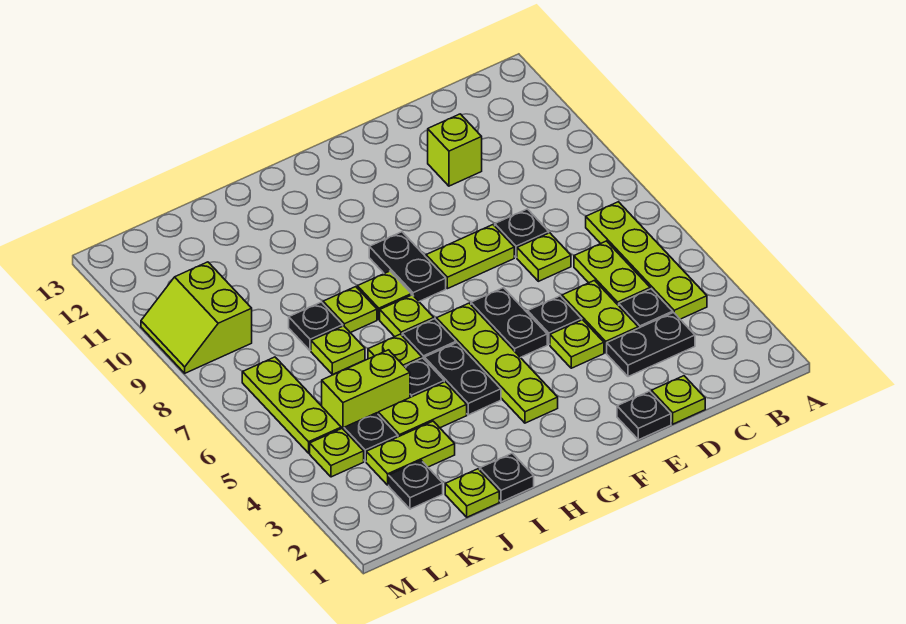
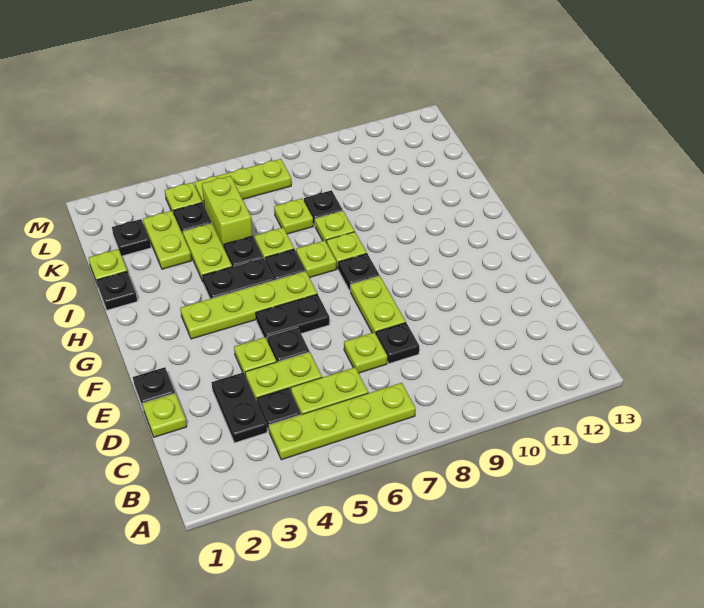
lime 1x1 brick [428,114,482,186] -> none
black 1x2 plate [369,232,446,301] -> black 1x1 plate [338,254,379,292]
lime 2x2 slope [141,262,252,373] -> none

